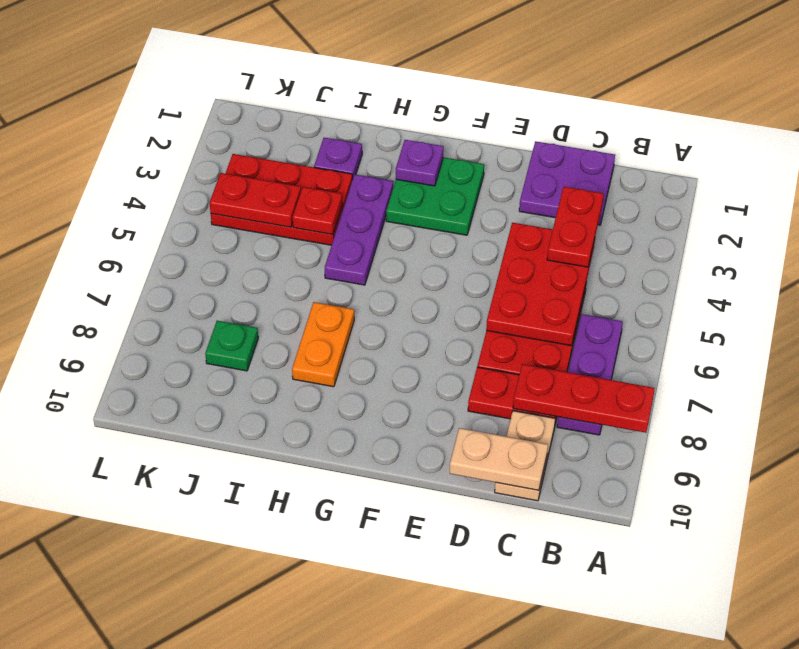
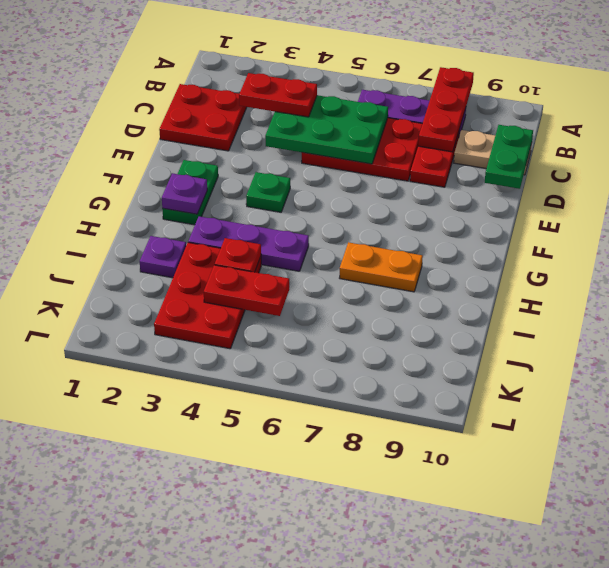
purple 2x2 plate [519,141,615,225] -> red 2x2 plate [159,84,247,151]
red 2x3 plate [486,223,595,346] -> green 2x3 plate [265,95,388,164]
tan 1x2 plate [450,428,548,490] -> green 1x2 plate [485,125,533,189]
green 2x2 plate [386,157,484,235] -> green 1x2 plate [162,160,218,225]
red 1x2 plate [210,173,301,227] -> red 1x2 plate turned to [204,265,289,316]
green 1x1 plate [205,321,258,371] -> green 1x1 plate moved to [246,172,290,212]

